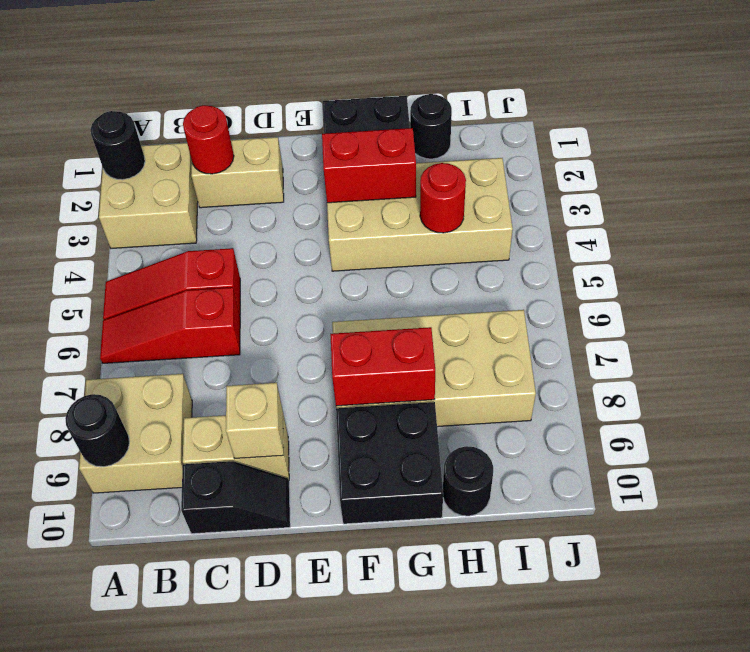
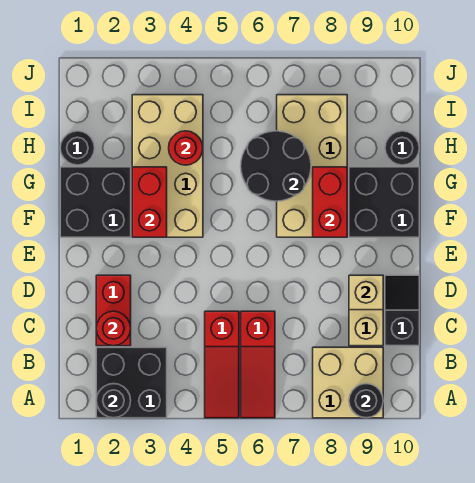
tan 2x2 brick [99,143,198,248] -> black 2x2 brick [96,347,167,418]
tan 1x2 brick [191,137,284,208] -> red 1x2 brick [96,275,131,346]
none -> black 2x2 round brick [241,131,311,201]

